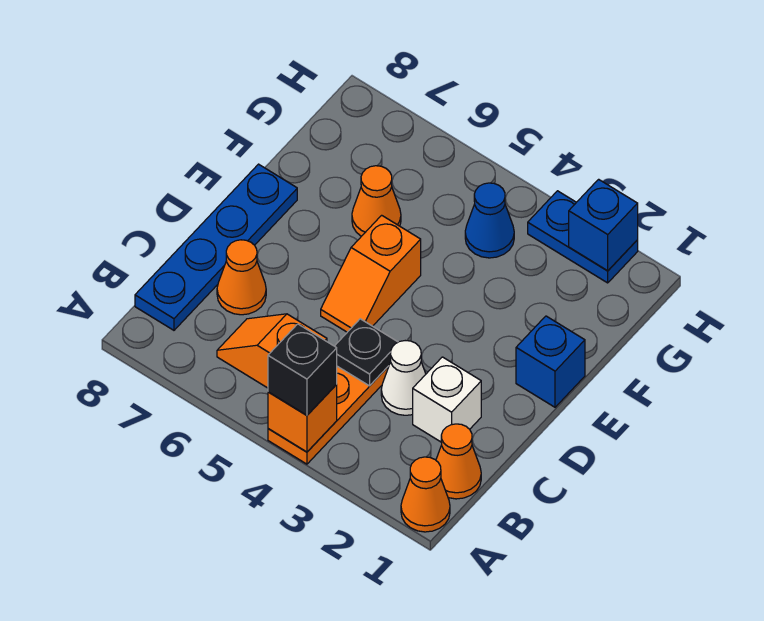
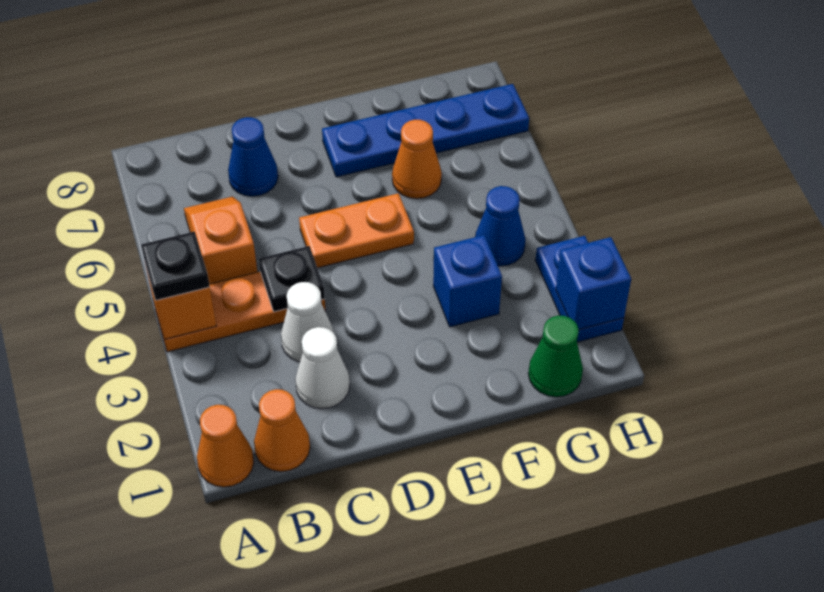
black 1x1 brick [268,324,337,415] -> black 1x1 plate [141,231,210,300]
blue 1x4 plate [135,164,297,330] -> blue 1x4 plate moved to [322,84,529,177]
white 1x1 brick [413,357,481,442] -> white 1x1 cone [295,327,350,409]
orange 1x1 cone [217,240,266,315] -> blue 1x1 cone [228,117,278,196]
orange 1x2 slope [321,215,421,332] -> orange 1x2 plate [299,193,414,268]
blue 1x1 brick [516,316,585,407] -> blue 1x1 brick moved to [433,235,502,327]
none -> green 1x1 cone [528,315,583,397]

